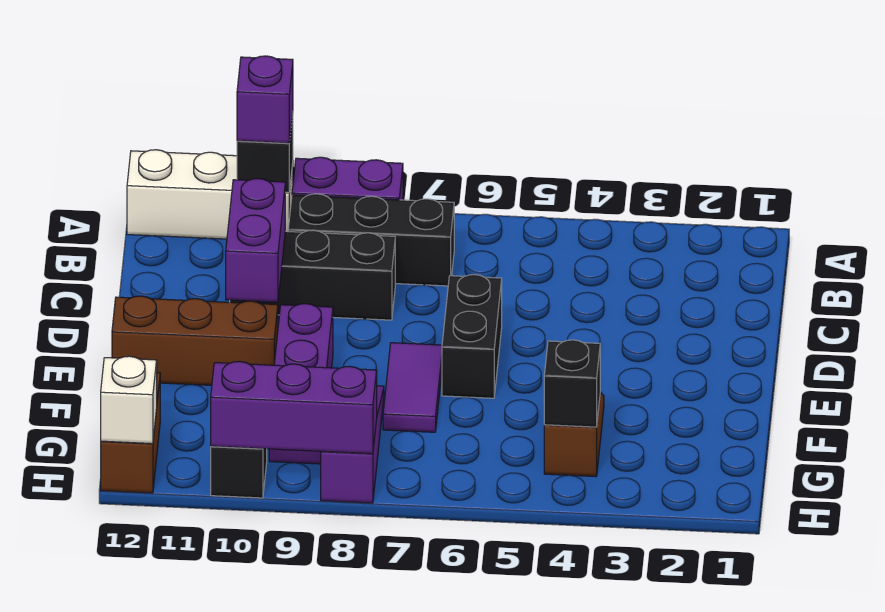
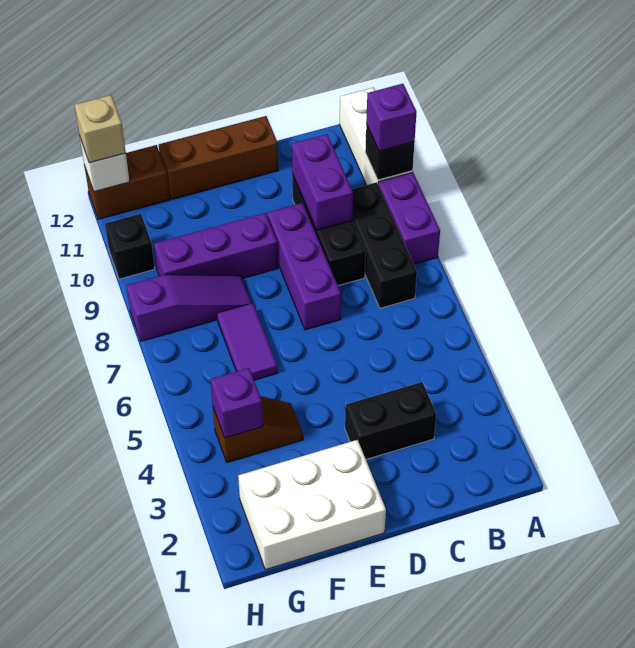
purple 1x2 brick [226,179,285,302] -> purple 1x2 brick turned to [292,134,353,230]
black 1x2 brick [442,275,502,398] -> black 1x2 brick moved to [345,382,436,459]
none -> white 2x3 brick [238,440,386,570]
purple 1x2 tile [383,343,442,432] -> purple 1x2 tile turned to [217,303,278,380]
brown 1x3 brick [112,296,278,385] -> brown 1x3 brick turned to [159,116,278,199]
black 1x1 brick [544,340,600,427] -> purple 1x1 brick [210,368,263,438]
purple 1x3 brick [211,361,377,454] -> purple 1x3 brick moved to [267,203,341,330]
none -> tan 1x1 brick [75,95,126,163]

